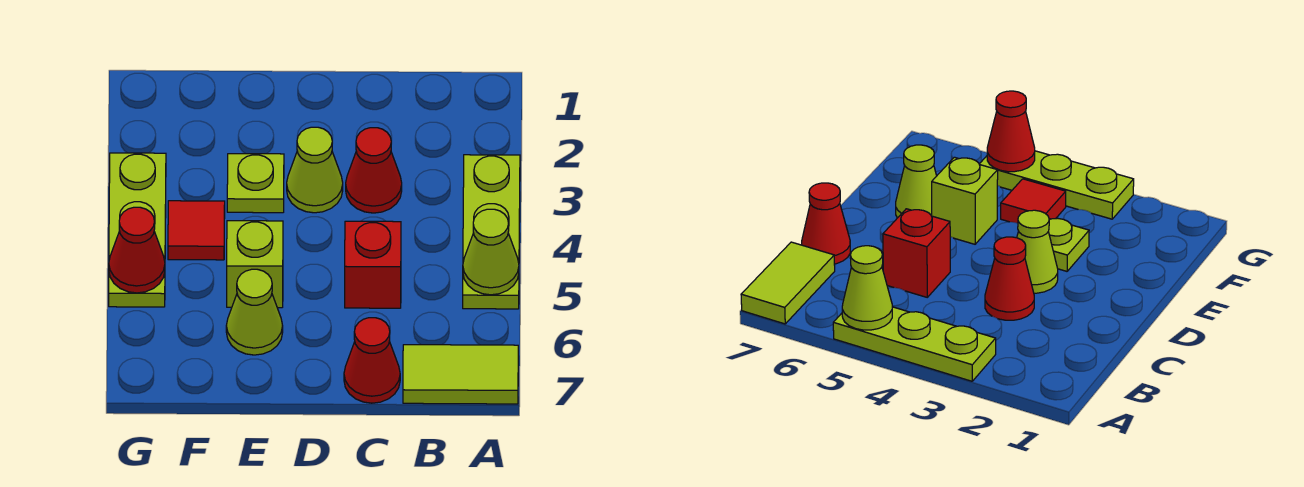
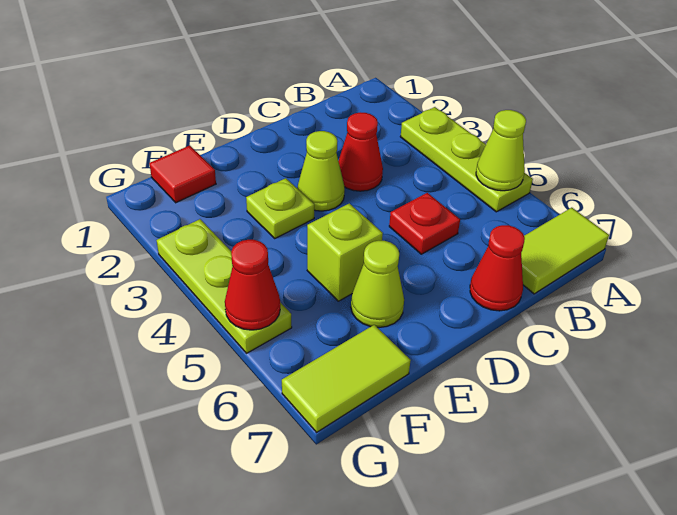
red 1x1 brick [345,221,401,308] -> red 1x1 plate [389,193,460,254]
red 1x1 tile [168,201,225,260] -> red 1x1 tile moved to [149,145,216,203]
none -> lime 1x2 tile [282,325,411,432]

